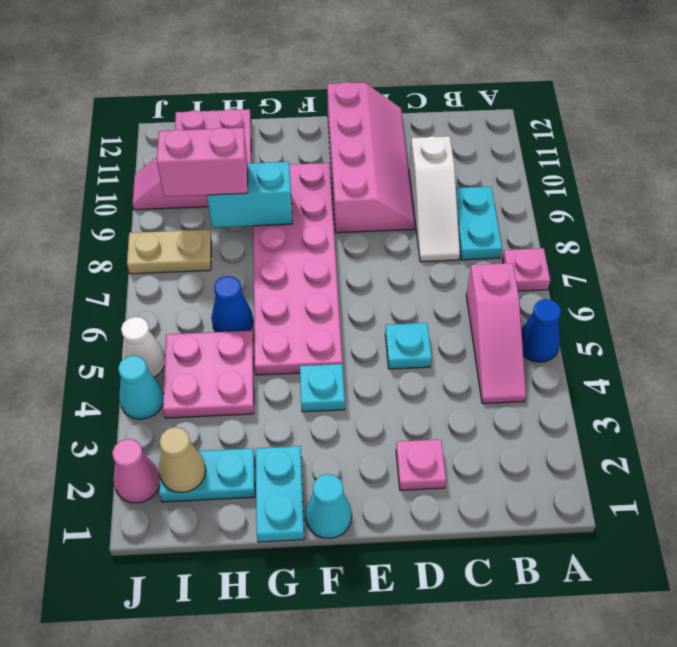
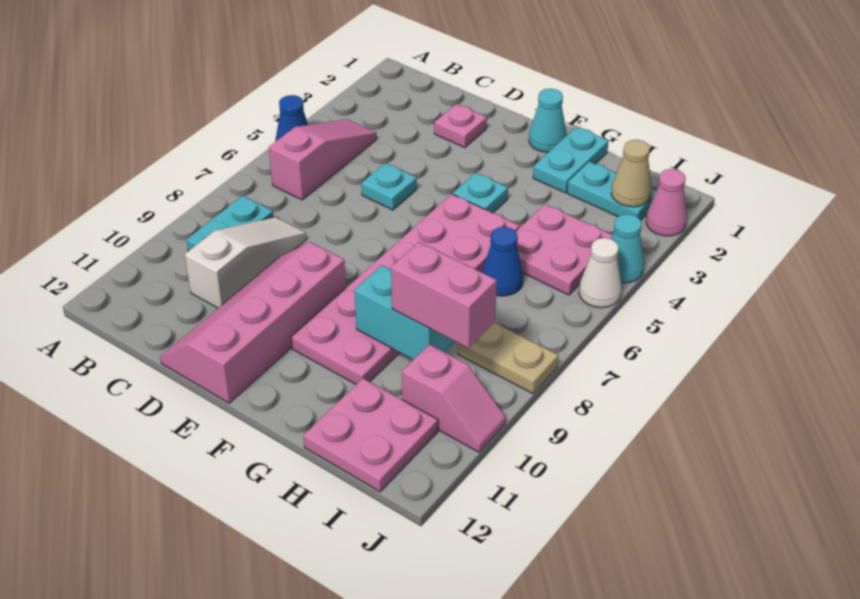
pink 1x1 plate [502,248,550,291] -> none

